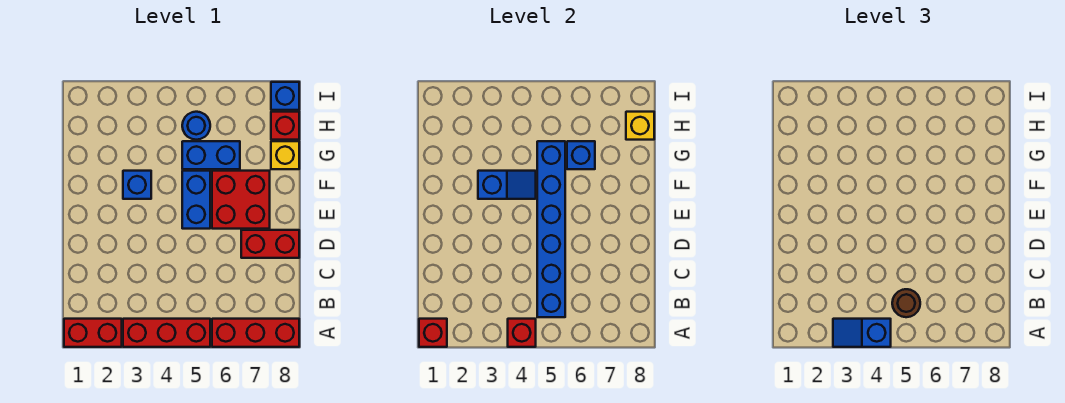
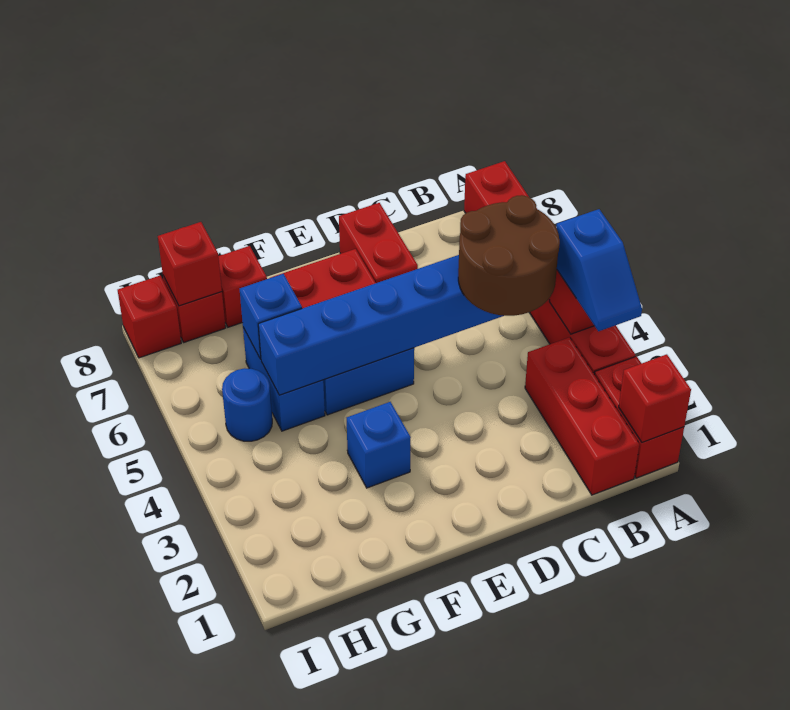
none -> red 1x3 brick [525,337,639,495]
brown 1x1 round brick [892,289,920,317] -> brown 2x2 round brick [458,195,560,316]
blue 1x2 slope [478,171,536,199] -> none
yellow 1x1 brick [271,141,299,169] -> red 1x1 brick [218,246,267,327]
yellow 1x1 brick [626,112,654,140] -> red 1x1 brick [158,222,222,306]
blue 1x1 brick [271,82,299,110] -> red 1x1 brick [118,275,181,358]

